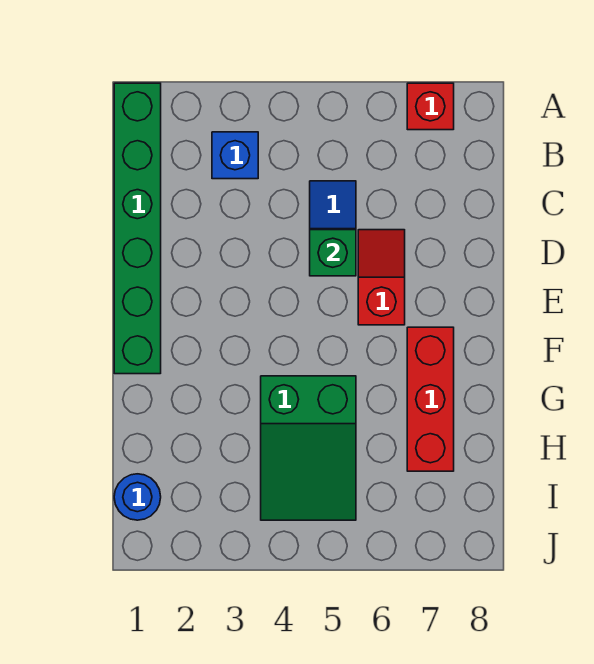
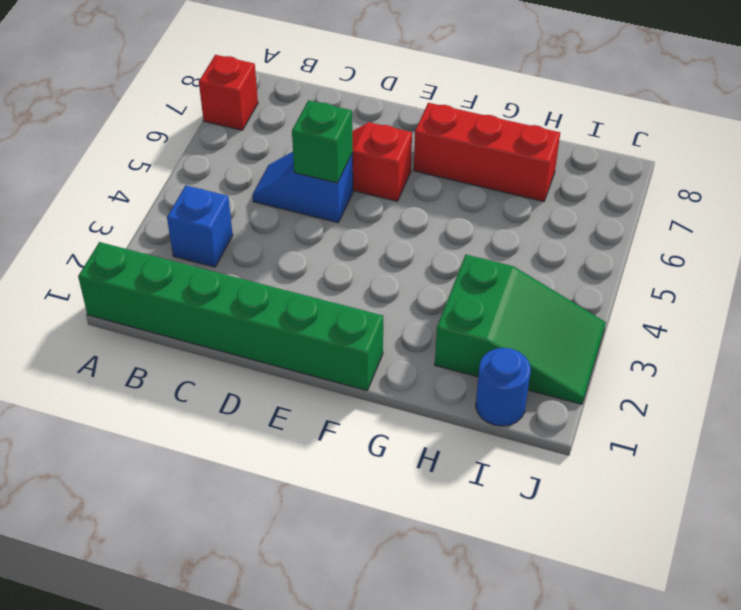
green 2x3 slope [261,376,356,520] -> green 2x3 slope moved to [435,255,606,404]

